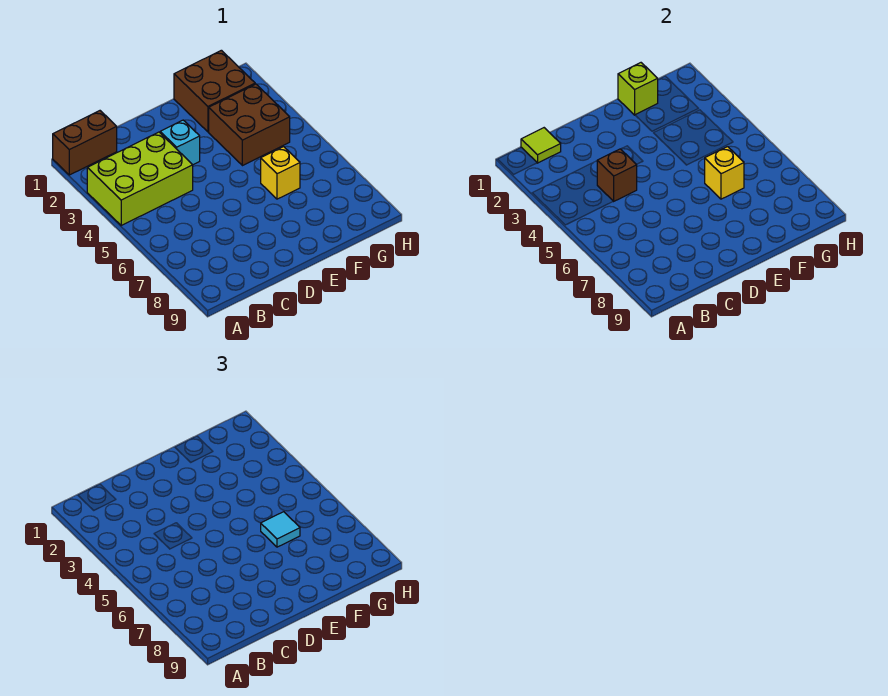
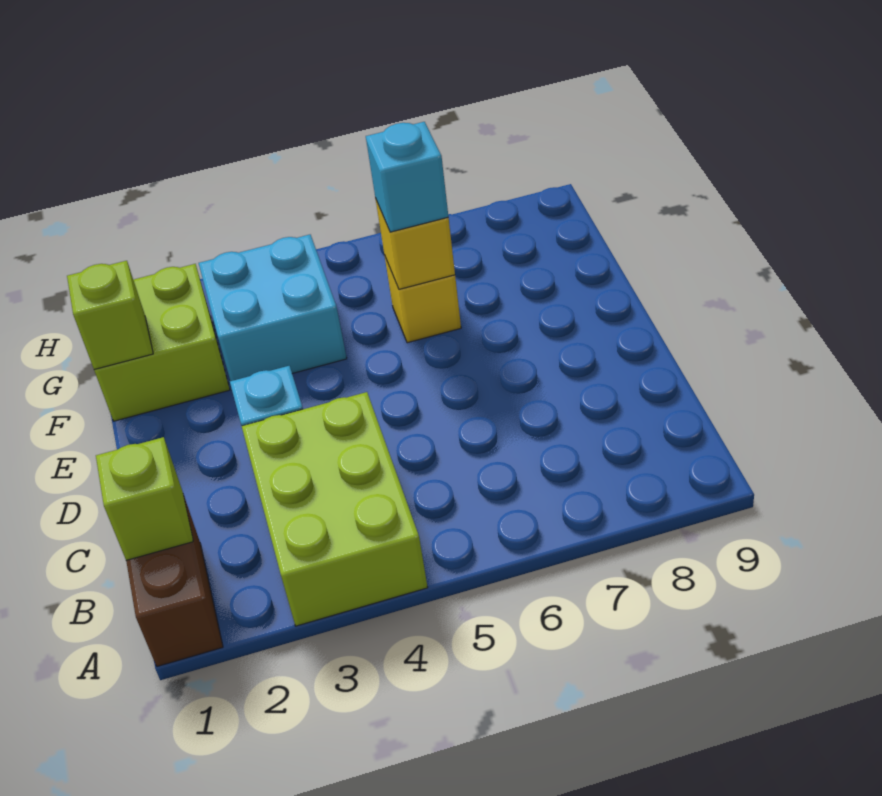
lime 1x1 tile [521,128,561,163] -> lime 1x1 brick [96,437,193,560]
brown 1x1 brick [597,149,637,201] -> none
brown 2x2 brick [174,50,255,132] -> lime 2x2 brick [94,264,230,421]
brown 2x2 brick [209,84,290,166] -> cyan 2x2 brick [199,235,347,381]
cyan 1x1 tile [261,512,300,547] -> cyan 1x1 brick [366,122,448,232]

